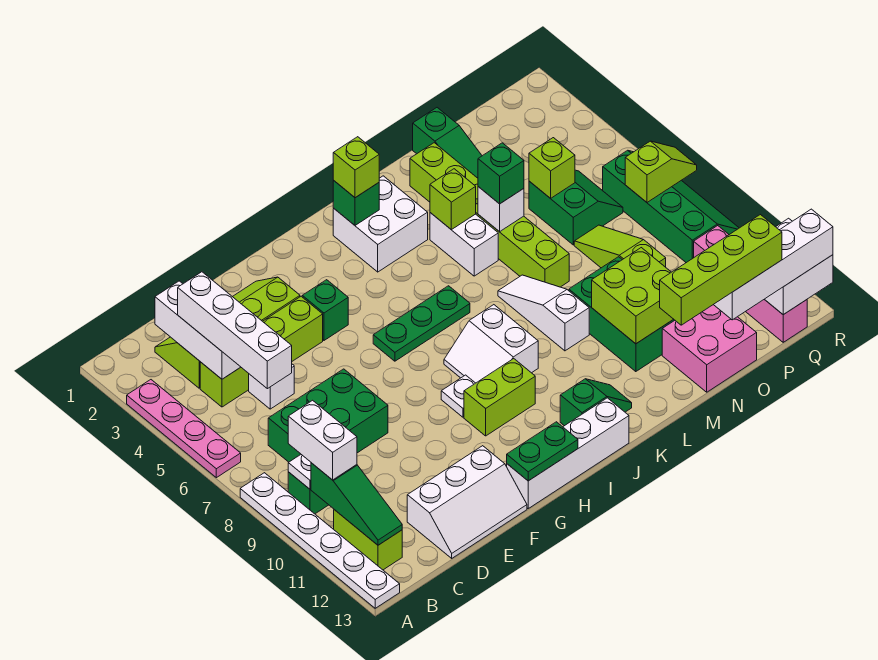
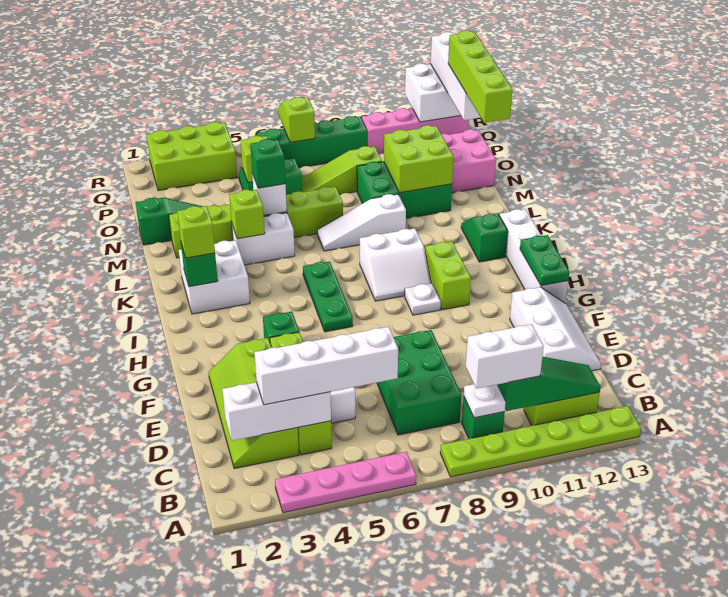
white 1x6 plate [240,473,400,608] -> lime 1x6 plate [440,406,641,477]
none -> lime 2x3 brick [147,122,237,191]

